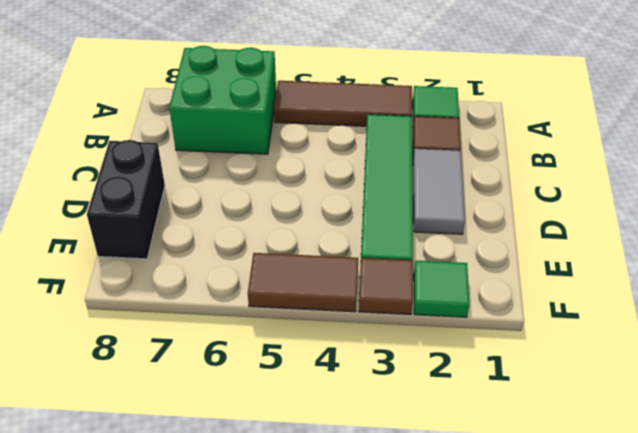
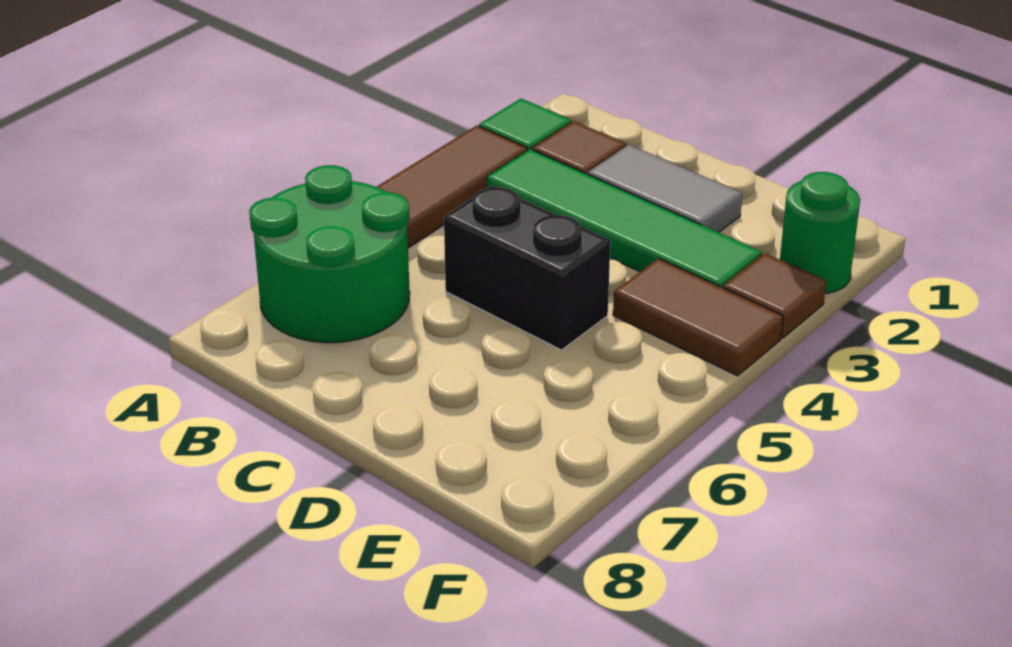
green 2x2 brick [169,46,276,154] -> green 2x2 round brick [249,165,410,343]
black 1x2 brick [87,140,165,259] -> black 1x2 brick moved to [444,185,611,350]
green 1x1 tile [414,261,469,317] -> green 1x1 round brick [780,172,860,293]
brown 1x2 tile [248,253,358,312] -> brown 1x2 tile turned to [613,258,783,376]

